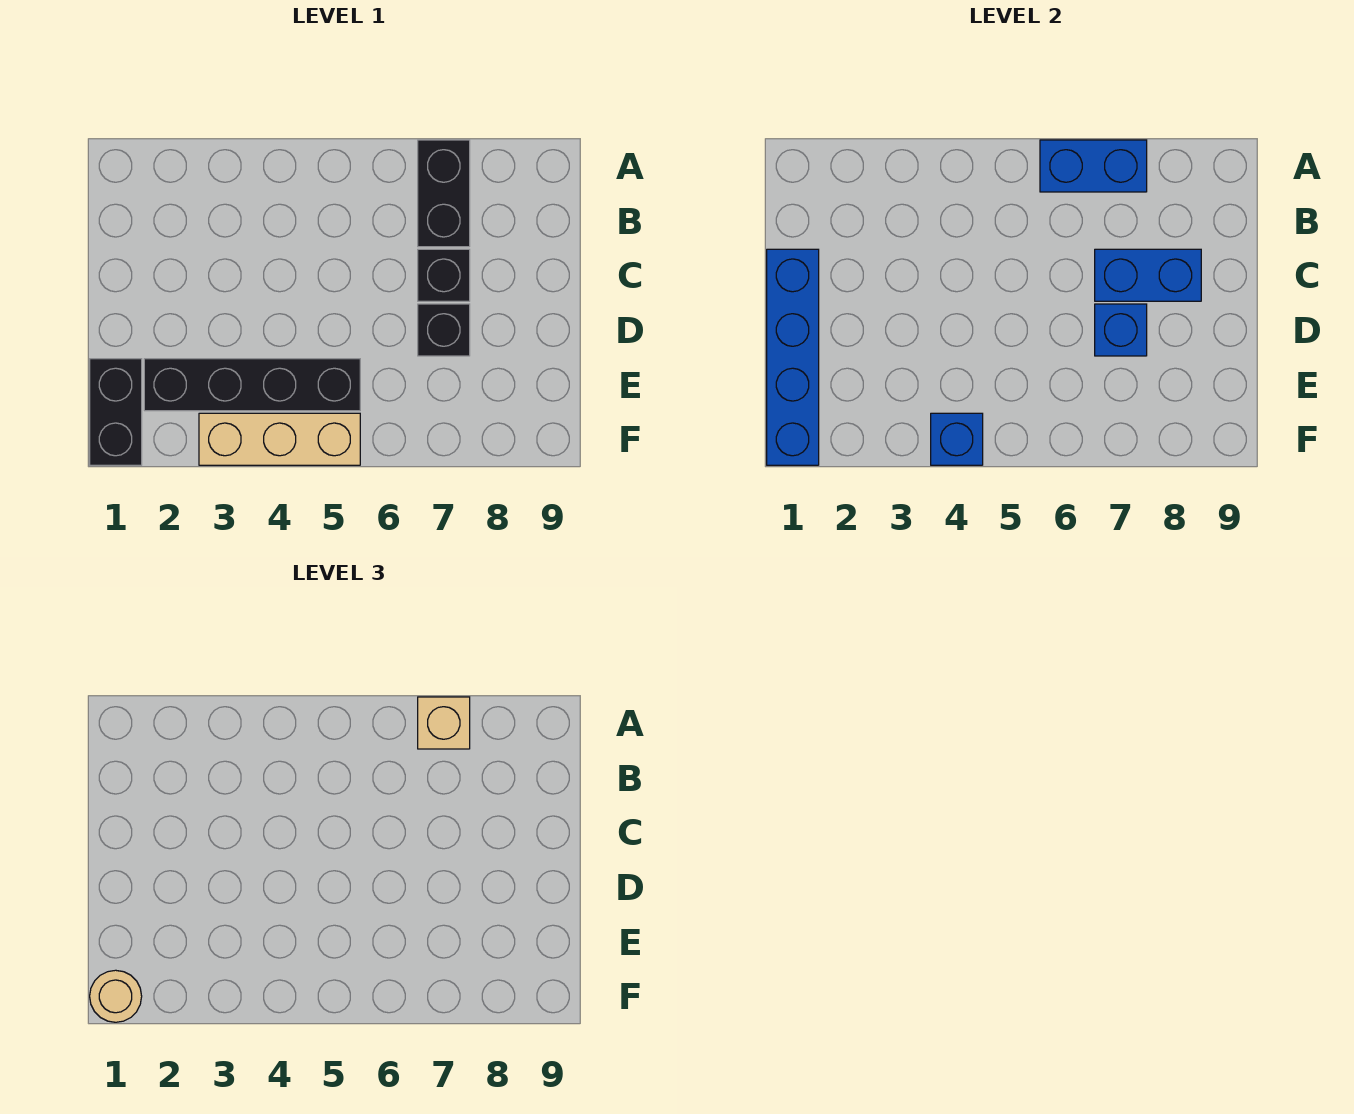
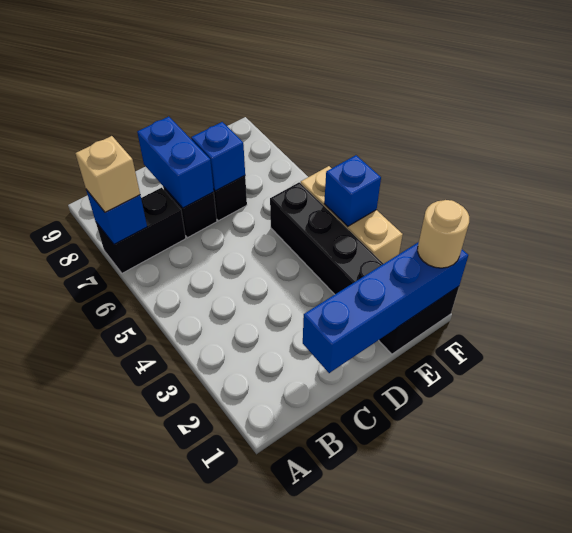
blue 1x2 brick [1040,140,1147,192] -> blue 1x1 brick [86,190,147,244]

